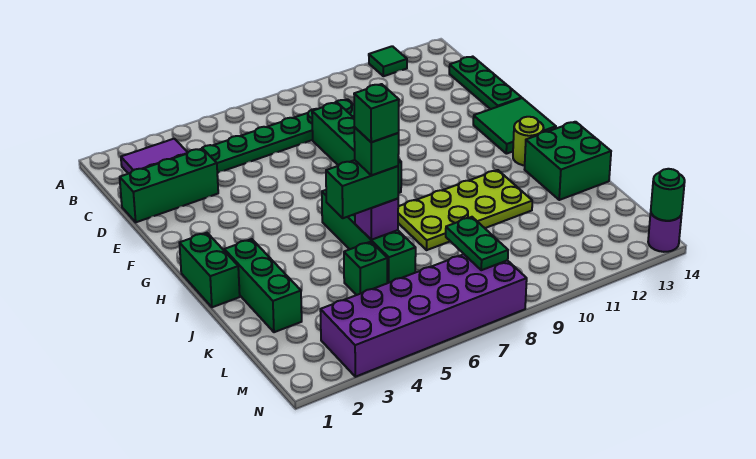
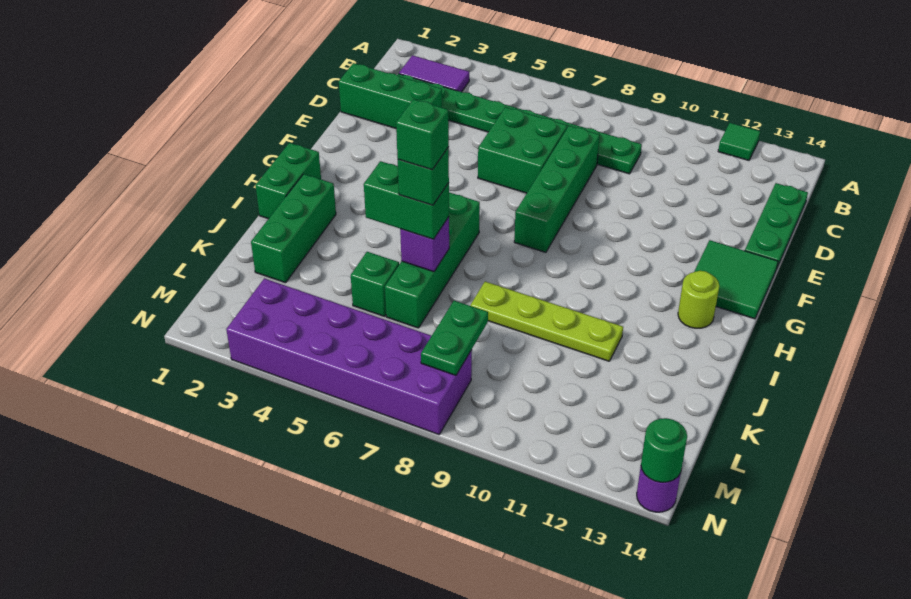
lime 2x4 plate [398,170,532,250] -> lime 1x4 plate [470,282,623,361]
green 2x2 brick [525,122,611,200] -> green 2x2 brick moved to [478,107,567,193]

